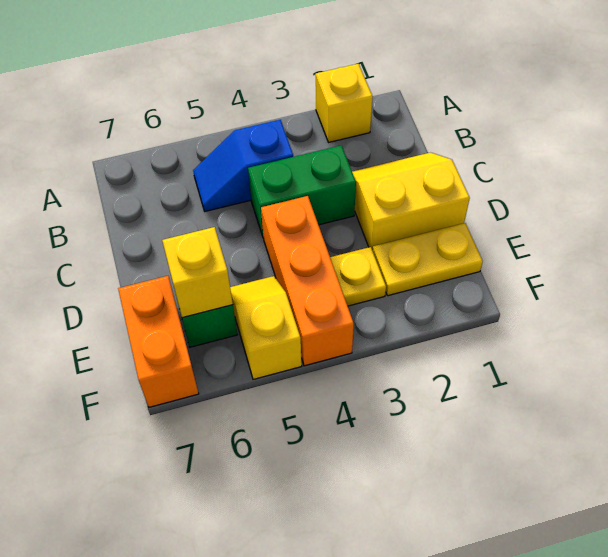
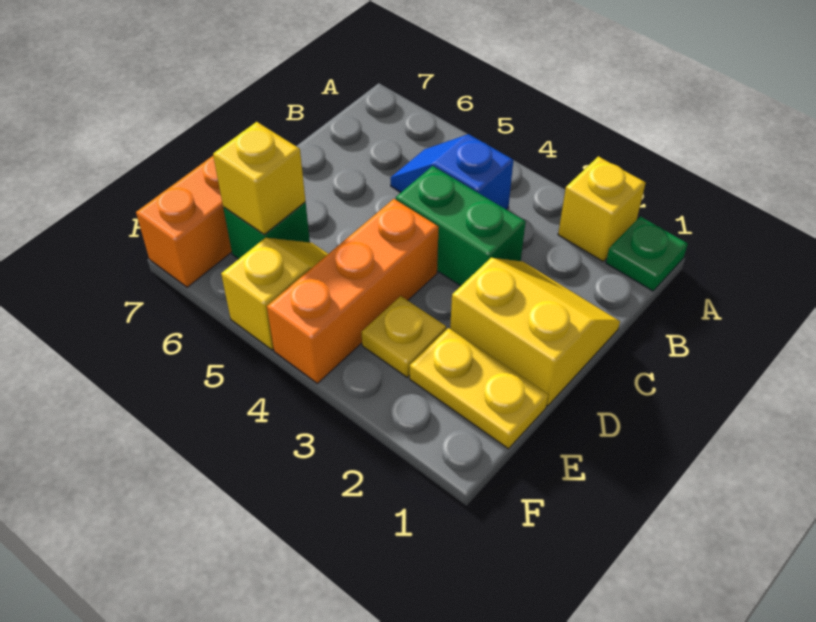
none -> green 1x1 plate [606,217,688,291]

